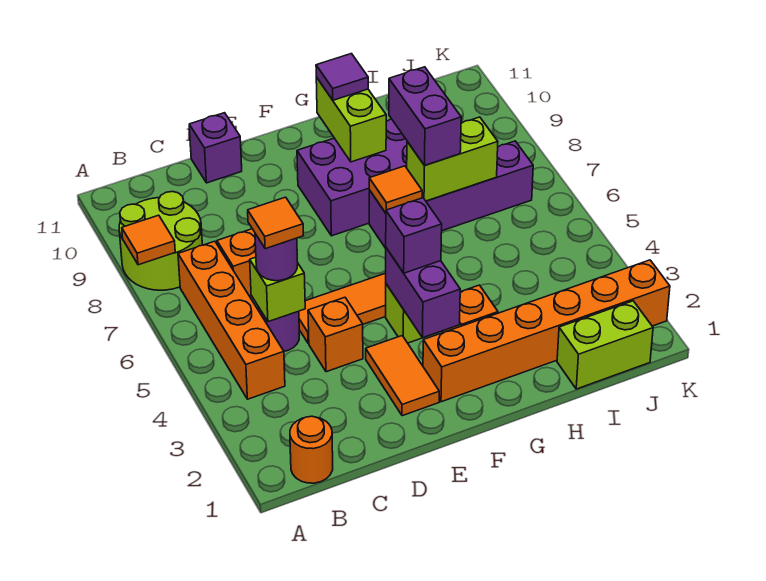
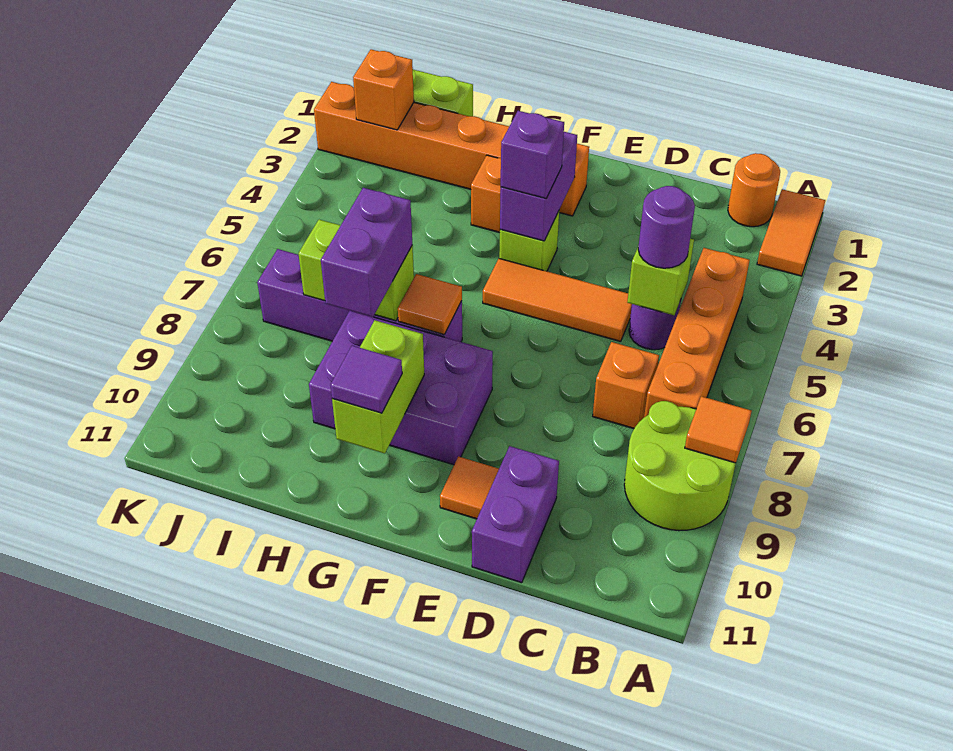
orange 1x1 tile [248,197,303,249] -> orange 1x1 tile moved to [440,456,499,519]
orange 1x1 brick [308,297,363,372] -> orange 1x1 brick moved to [353,49,414,130]
purple 1x1 brick [189,113,242,183] -> purple 1x2 brick [472,446,559,583]
orange 1x2 tile [366,336,439,416] -> orange 1x2 tile moved to [757,189,825,276]

